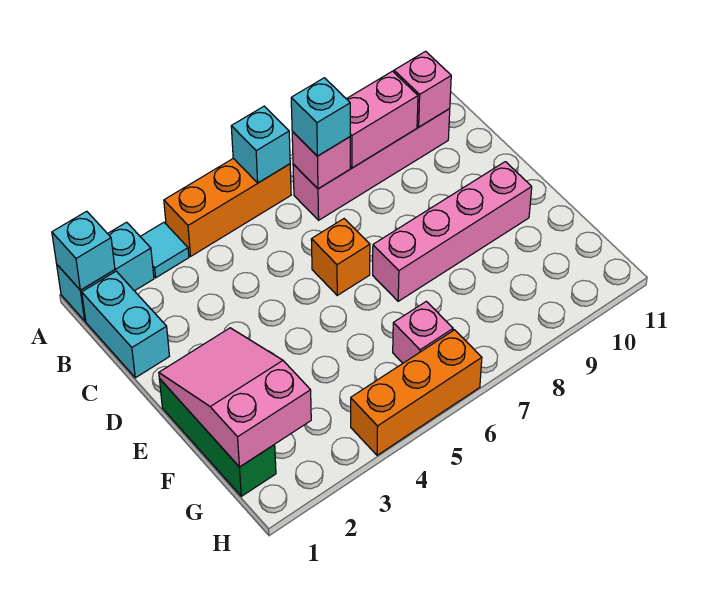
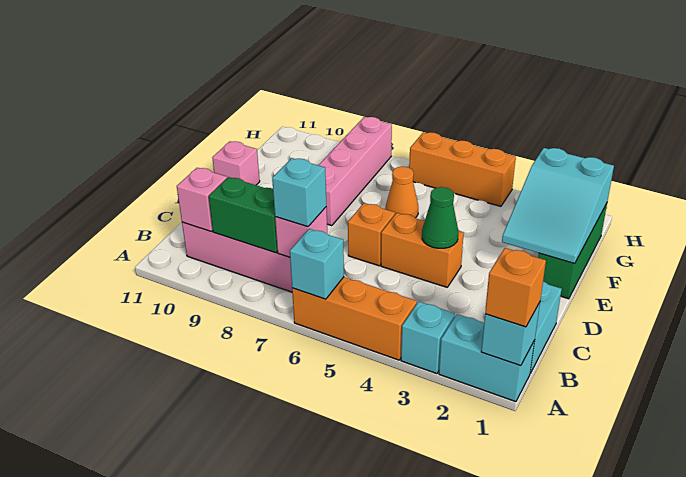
none -> orange 1x1 brick [485,248,546,327]
cyan 1x1 tile [140,222,189,278] -> cyan 1x1 brick [401,302,455,374]
pink 1x2 brick [347,71,418,168] -> green 1x2 brick [209,177,278,253]
none -> orange 1x2 brick [381,213,464,287]
none -> green 1x1 cone [422,187,458,248]
pink 2x3 slope [159,328,311,467] -> cyan 2x3 slope [502,148,614,264]
pink 1x4 brick [373,162,532,301] -> pink 1x4 brick turned to [318,117,392,226]
none -> orange 1x1 cone [386,167,418,218]
pink 1x1 brick [393,301,453,363] -> pink 1x1 brick moved to [212,141,260,185]

